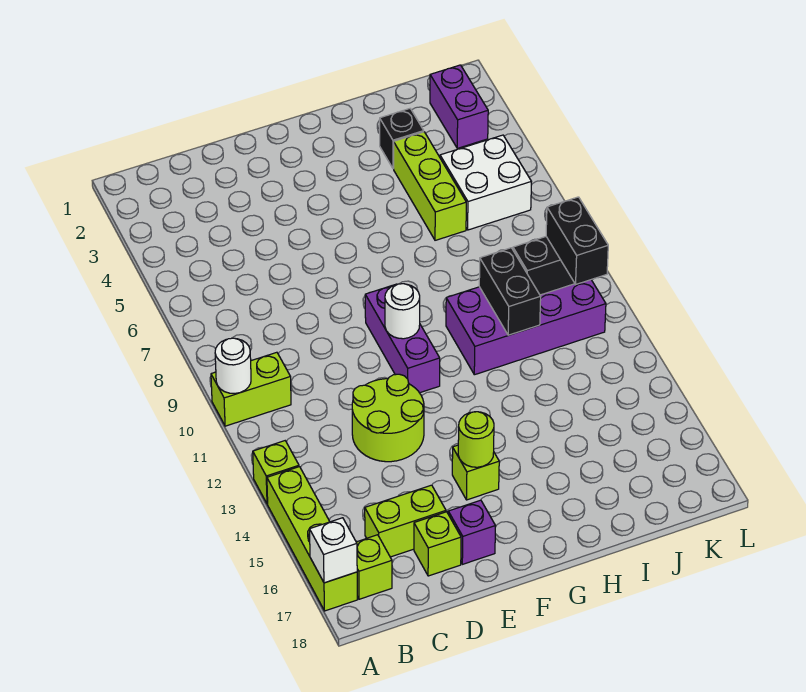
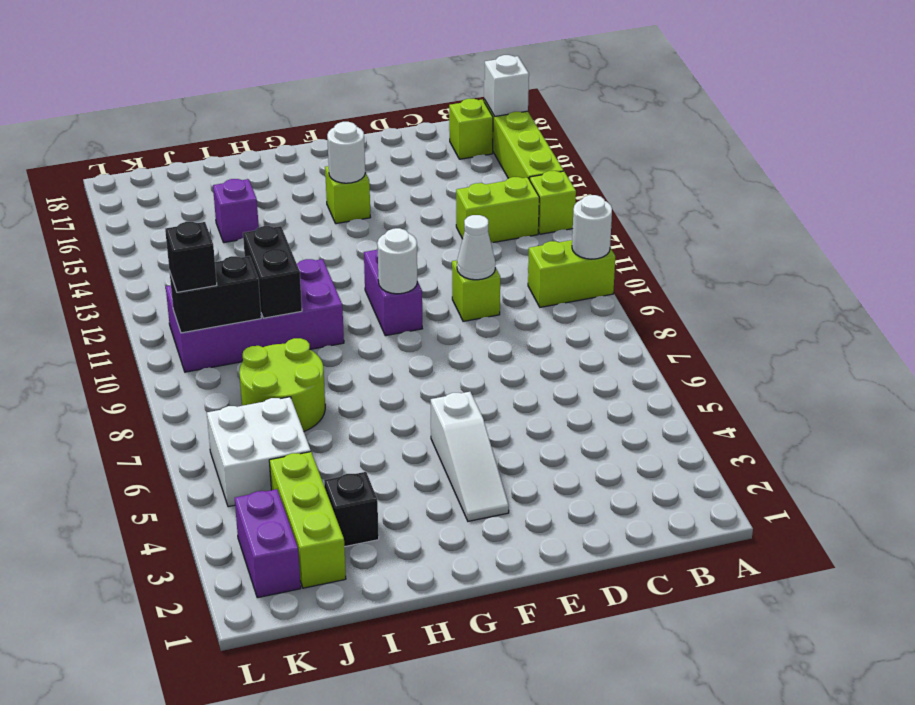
lime 1x2 brick [365,485,446,557] -> lime 1x2 brick moved to [456,177,539,243]
none -> white 1x1 cone [457,215,496,280]
lime 2x2 round brick [352,374,424,462] -> lime 2x2 round brick moved to [239,338,325,431]
lime 1x1 brick [414,512,461,576] -> lime 1x1 brick moved to [452,260,500,321]
purple 1x1 brick [448,500,495,564] -> purple 1x1 brick moved to [213,179,259,243]
none -> white 1x3 slope [431,392,509,521]
purple 1x3 brick [365,284,440,393] -> purple 1x2 brick [364,249,422,336]
lime 1x1 round brick [458,412,494,467] -> white 1x1 round brick [327,122,365,183]
lime 1x3 brick [394,132,466,240] -> lime 1x3 brick moved to [269,452,346,588]
black 1x2 brick [546,197,608,284] -> black 1x1 brick [165,222,217,292]

